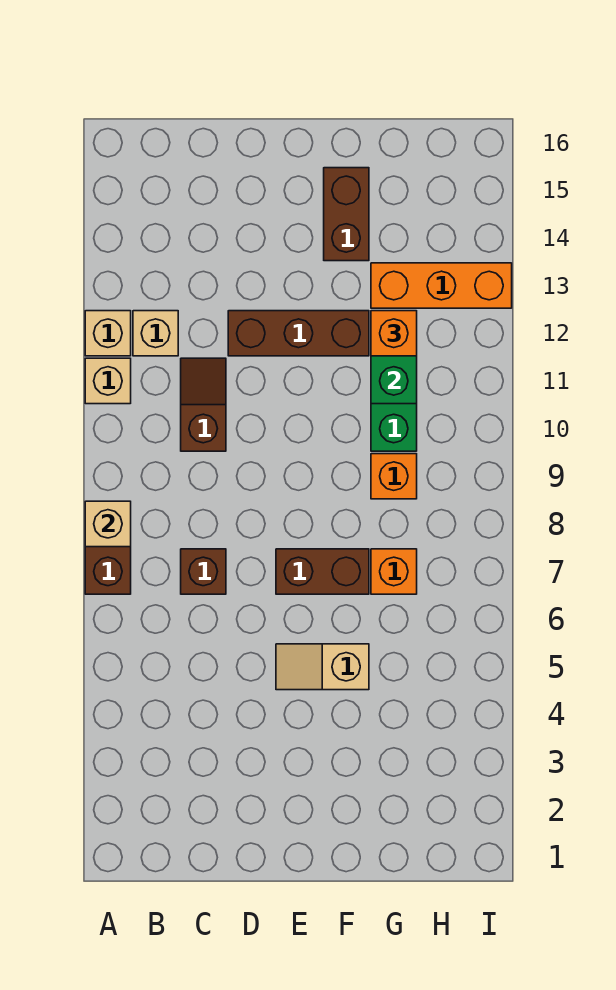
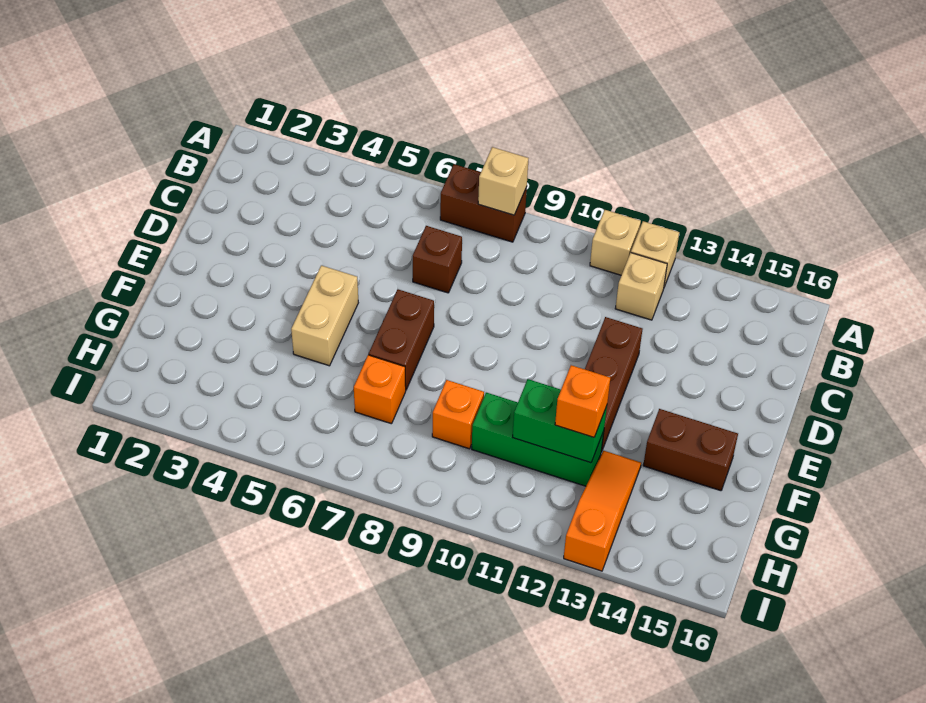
brown 1x2 slope [181,358,226,451] -> none
tan 1x2 slope [276,644,369,690] -> tan 1x2 brick [291,265,358,366]
orange 1x3 brick [371,263,512,308] -> orange 1x3 slope [564,451,641,571]

